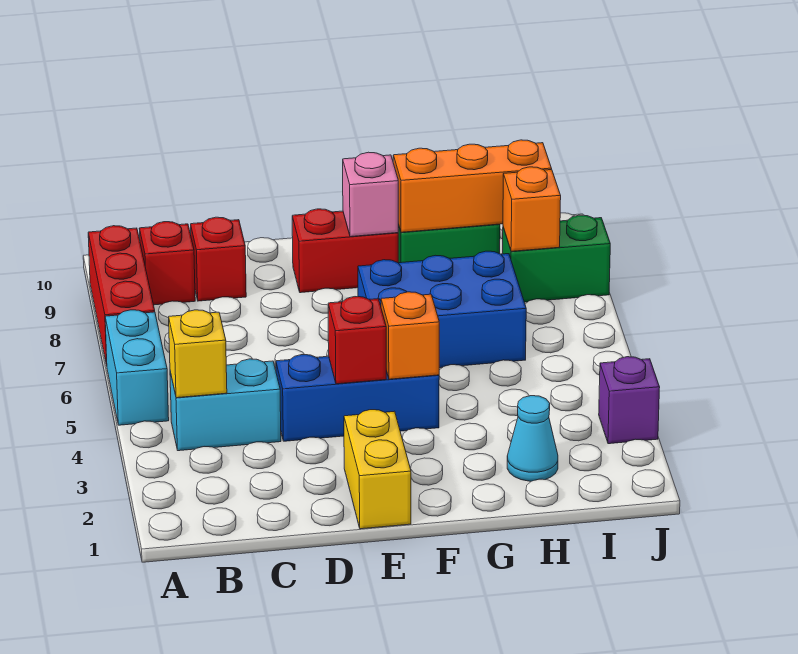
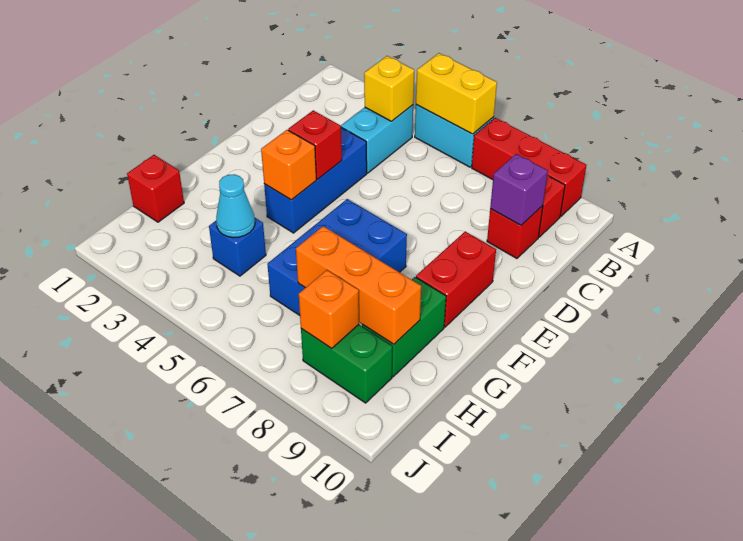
yellow 1x2 brick [344,410,411,529] -> yellow 1x2 brick moved to [416,53,497,134]
pink 1x1 brick [343,152,398,237] -> none
orange 1x3 brick [393,140,552,232] -> orange 1x3 brick turned to [296,226,421,344]
none -> red 1x1 brick [127,155,184,222]
cyan 1x1 cone [507,396,558,481] -> cyan 1x1 cone moved to [216,174,255,238]
none -> blue 1x1 brick [209,217,266,276]
green 1x2 brick [503,215,610,302] -> green 1x2 brick turned to [301,325,392,403]
purple 1x1 brick [599,357,660,444] -> purple 1x1 brick moved to [490,154,548,225]

